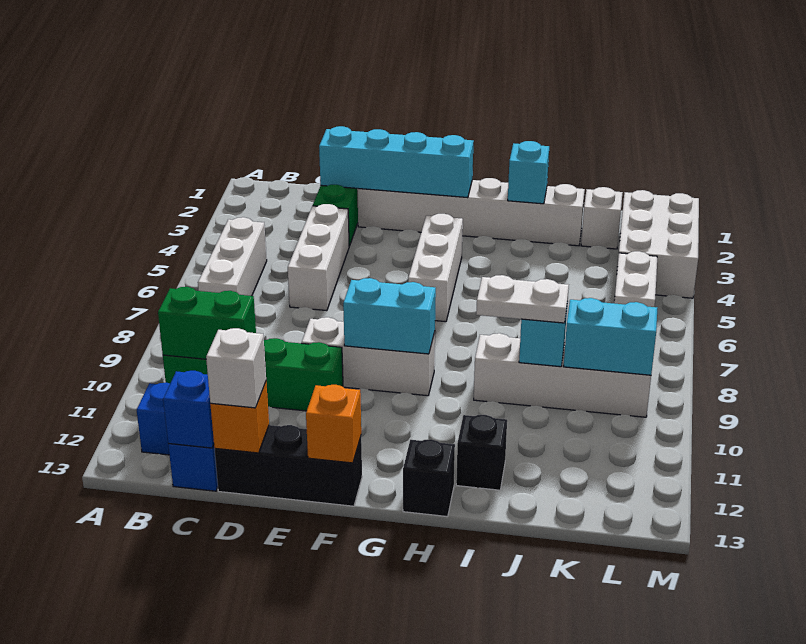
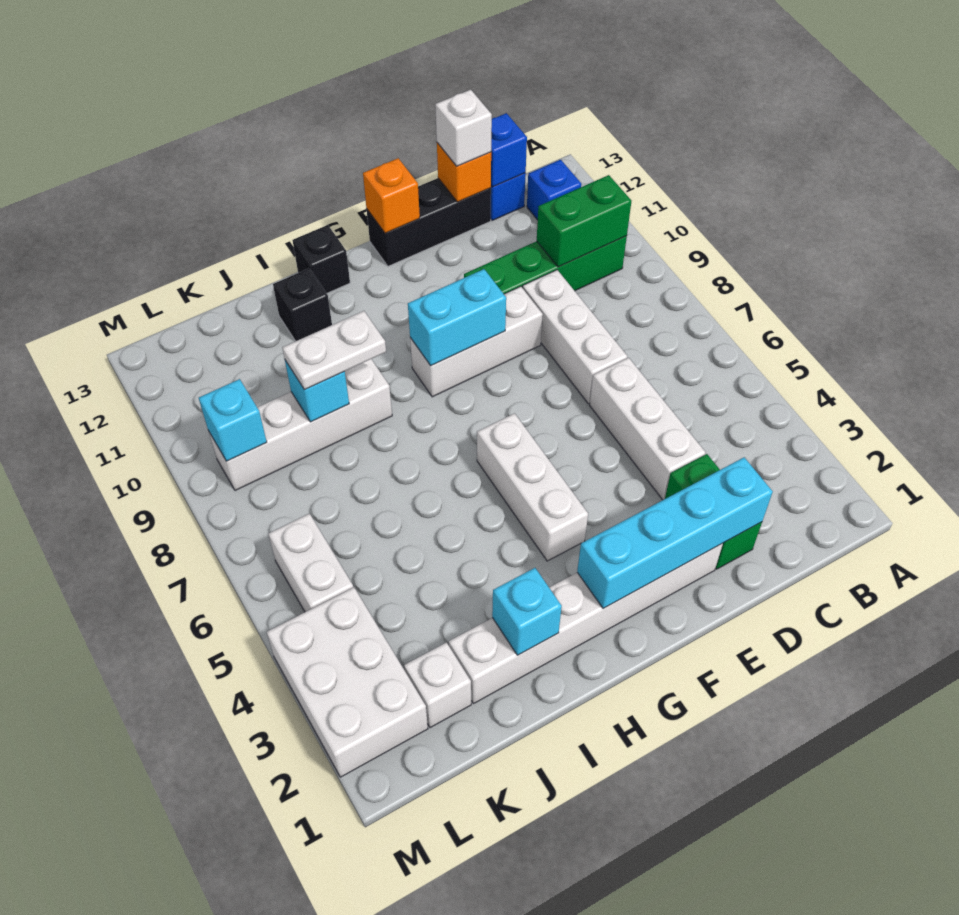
white 1x3 brick [198,217,267,296] -> white 1x3 brick moved to [523,270,627,404]
cyan 1x2 brick [564,298,657,375] -> cyan 1x1 brick [199,379,267,461]

